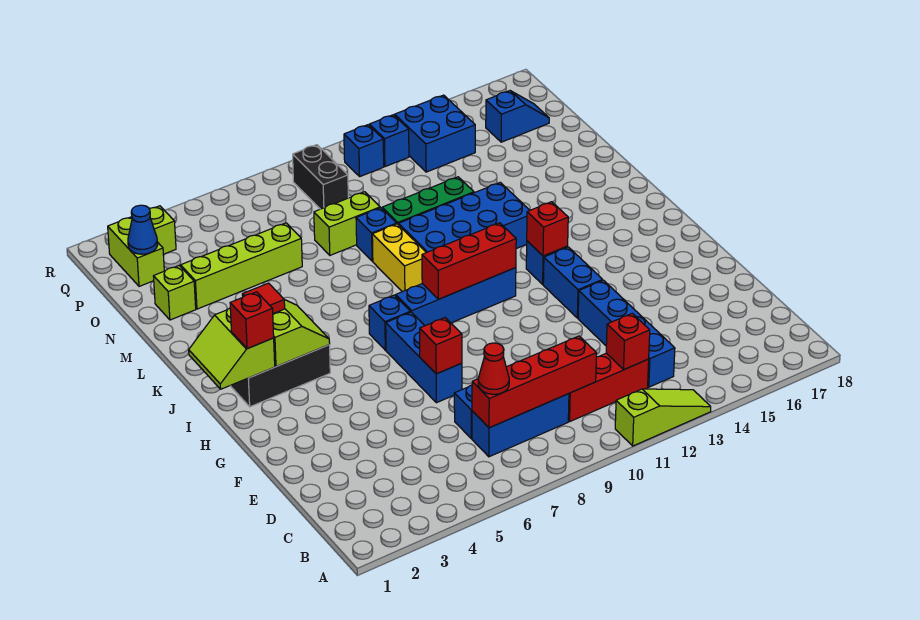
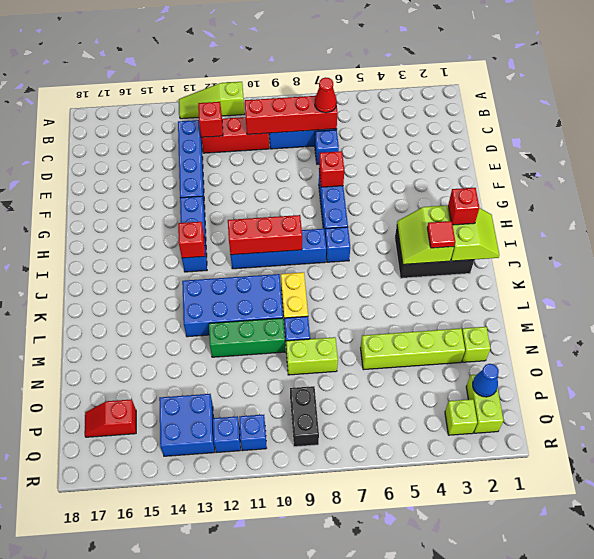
blue 1x2 slope [486,91,549,142] -> red 1x2 slope [85,399,136,437]

